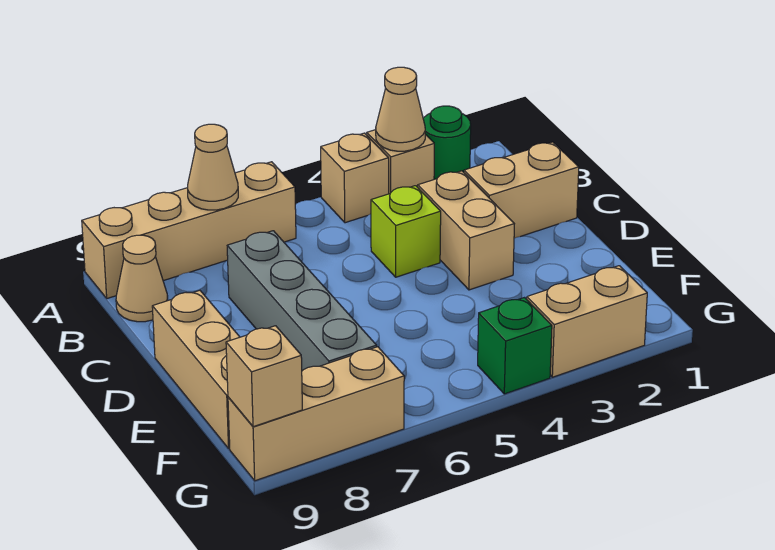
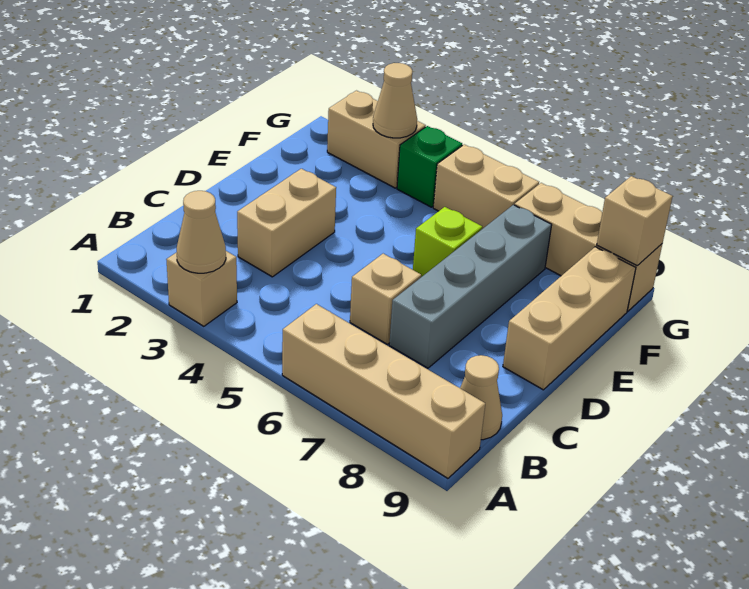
green 1x1 round brick [423,106,471,179] -> none
tan 1x1 brick [321,133,389,223] -> tan 1x1 brick moved to [350,254,421,344]
tan 1x1 cone [188,124,238,210] -> tan 1x1 cone moved to [373,63,417,138]
tan 1x2 brick [464,142,579,238] -> tan 1x2 brick moved to [433,144,539,229]
lime 1x1 brick [371,186,441,277] -> lime 1x1 brick moved to [413,207,482,277]

